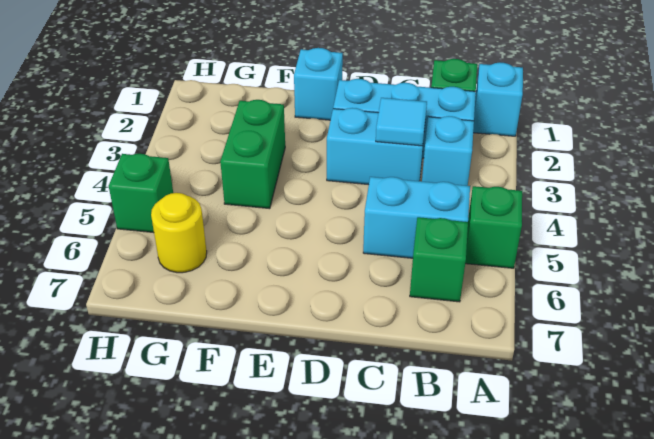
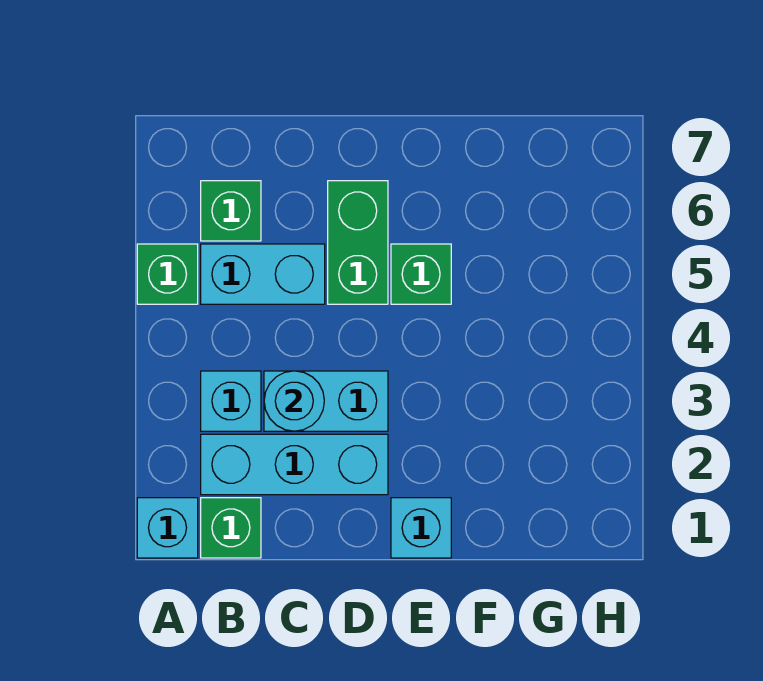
cyan 1x1 tile [376,98,427,146] -> cyan 1x1 round brick [264,371,324,431]
green 1x2 brick [220,100,285,209] -> green 1x2 brick moved to [328,181,388,304]
yellow 1x1 round brick [151,193,207,273] -> none
green 1x1 brick [109,154,173,233] -> green 1x1 brick moved to [391,244,451,304]

